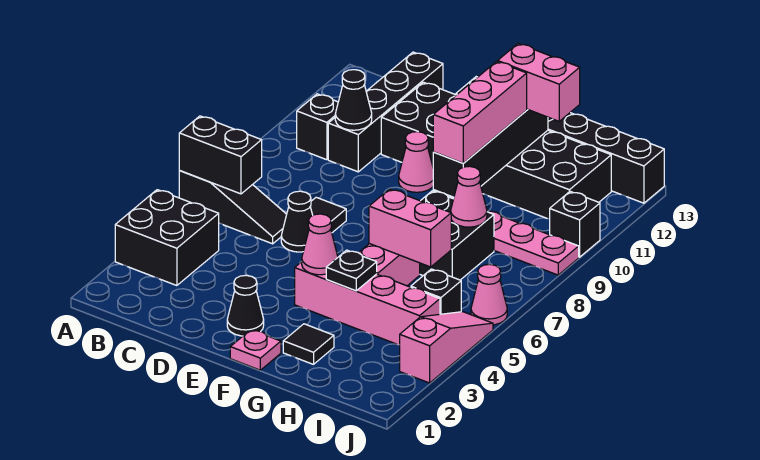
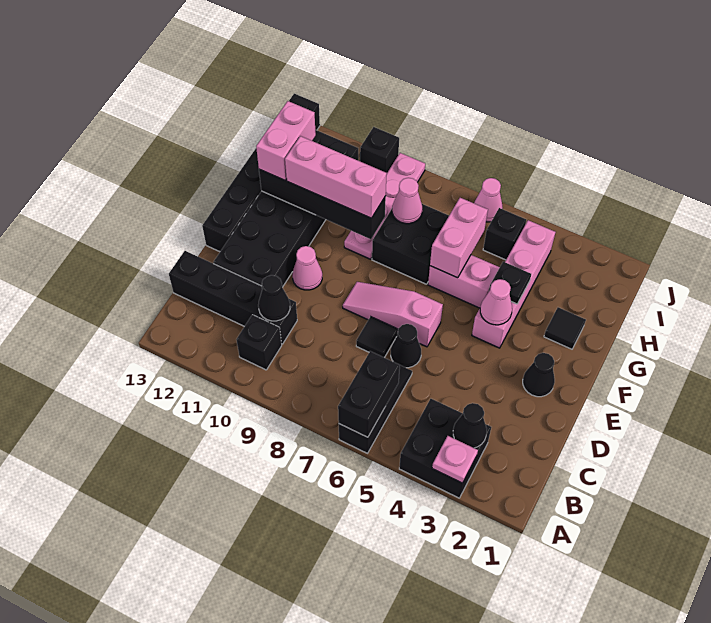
none -> black 1x1 cone [453,403,487,448]
pink 1x1 plate [230,330,281,370] -> pink 1x1 plate moved to [432,436,478,483]
pink 1x3 slope [400,312,493,383] -> pink 1x3 slope moved to [343,282,443,347]

